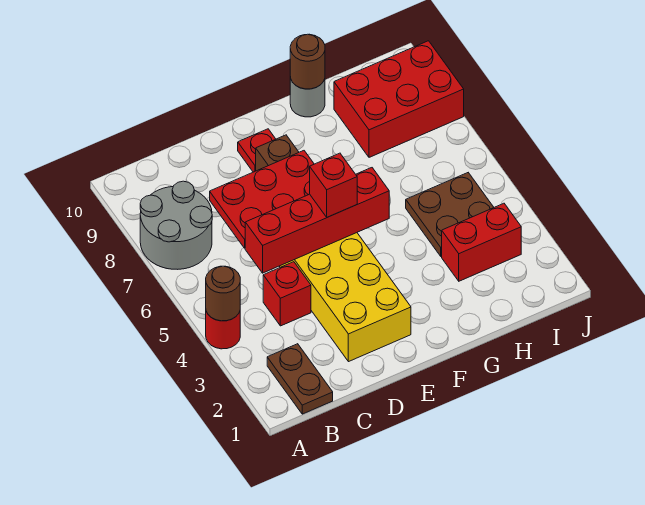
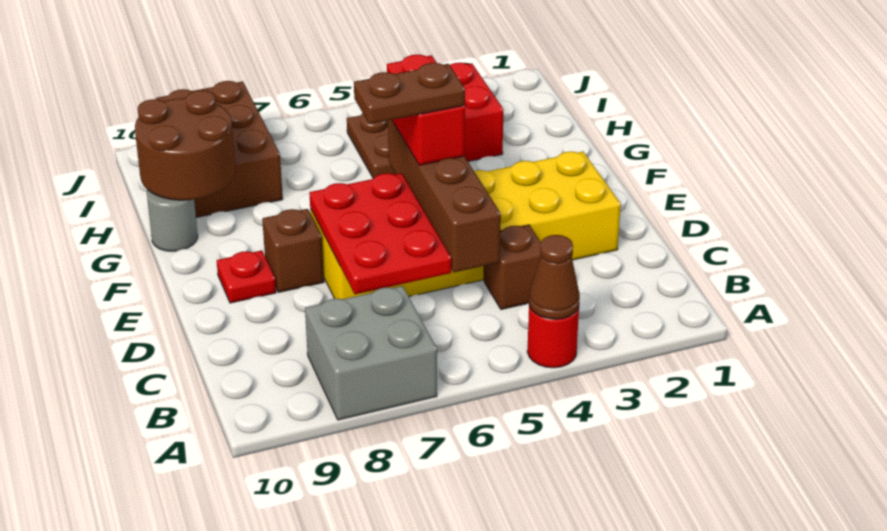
brown 1x1 round brick [206,266,240,321] -> brown 1x1 cone [529,235,580,319]
grey 2x2 round brick [140,181,212,269] -> grey 2x2 brick [305,286,437,420]
brown 1x2 plate [267,344,333,414] -> brown 1x2 plate moved to [354,63,465,124]
red 1x1 brick [263,262,311,326] -> brown 1x1 brick [484,225,541,310]
red 1x4 brick [245,168,389,273] -> brown 1x4 brick [388,120,501,272]
red 1x1 brick [310,153,357,217] -> red 1x2 brick [387,55,465,165]
brown 1x1 round brick [290,34,325,89] -> brown 2x2 round brick [135,90,235,200]
red 2x3 brick [334,41,464,157] -> brown 2x3 brick [156,81,283,217]

